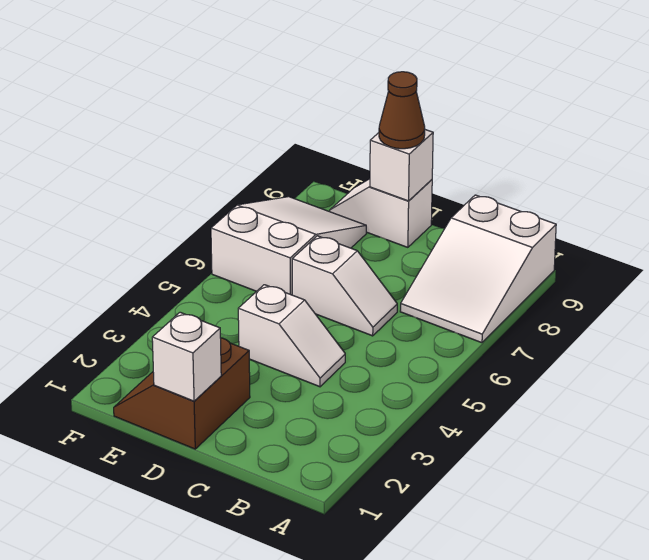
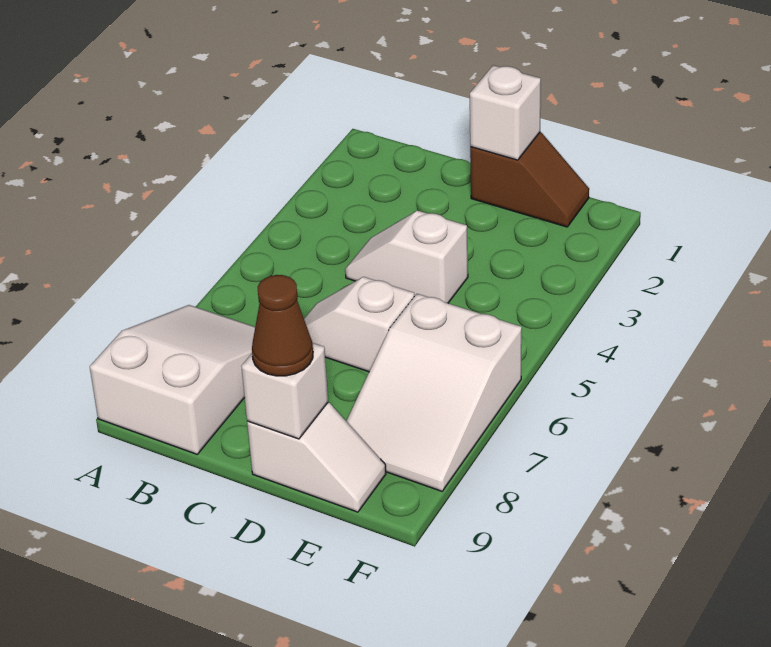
brown 2x2 slope [114,338,250,449] -> brown 1x2 slope [470,132,589,227]

